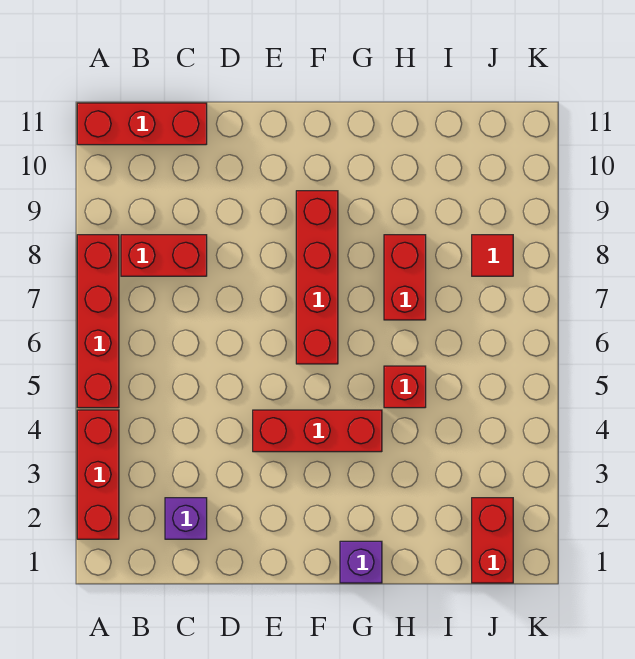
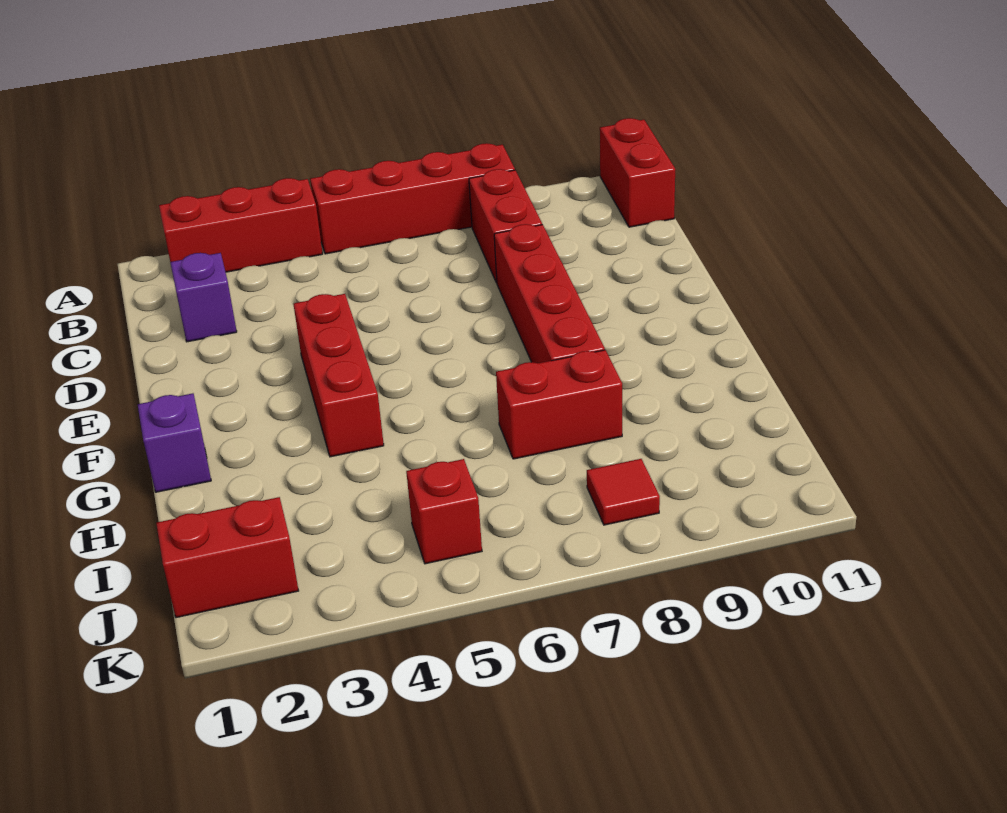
red 1x3 brick [77,103,207,145] -> red 1x2 brick [600,118,675,227]
red 1x4 brick [296,191,338,364] -> red 1x4 brick turned to [494,224,605,363]
red 1x1 brick [384,366,426,408] -> red 1x1 brick moved to [406,459,482,564]

